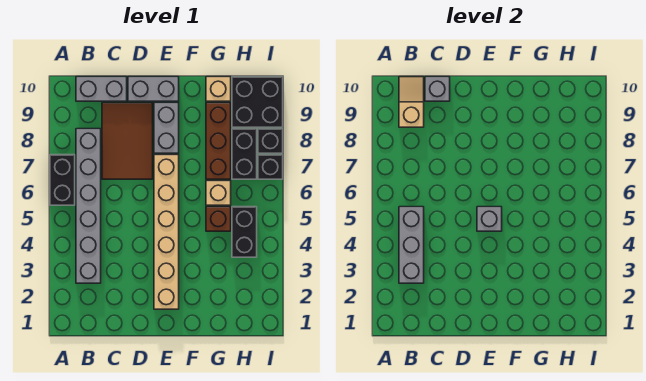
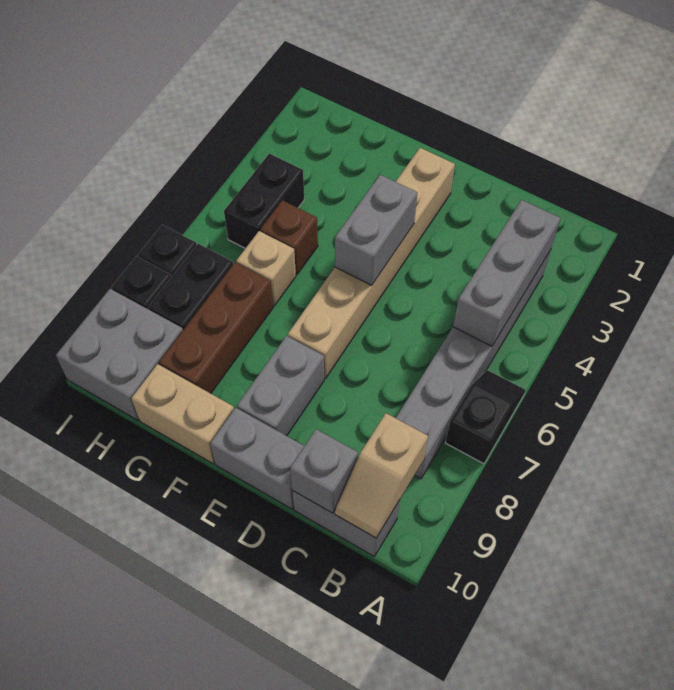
black 1x2 brick [50,155,75,205] -> black 1x2 slope [445,370,525,464]
brown 2x3 tile [102,103,153,179] -> none
grey 1x1 brick [477,207,502,231] -> grey 1x2 brick [335,175,417,285]
tan 1x1 brick [206,77,231,101] -> tan 1x2 brick [131,364,234,464]
black 2x2 brick [232,77,283,127] -> grey 2x2 brick [56,289,183,420]

